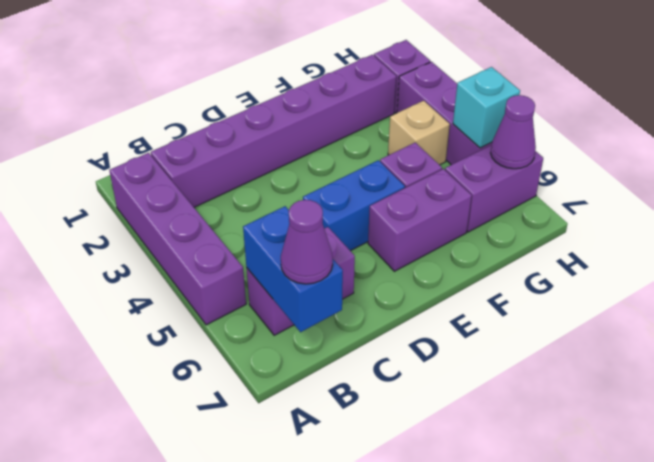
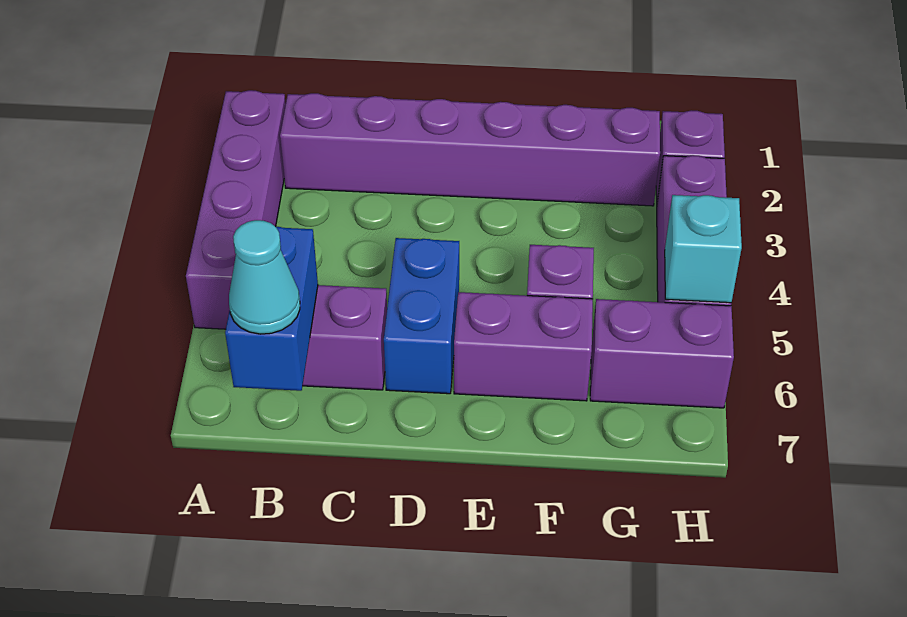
purple 1x1 cone [281,200,333,284] -> cyan 1x1 cone [229,220,300,334]
blue 1x2 brick [303,160,405,251] -> blue 1x2 brick turned to [384,238,459,394]
tan 1x1 brick [388,101,450,165] -> none
purple 1x1 cone [491,95,536,169] -> none

